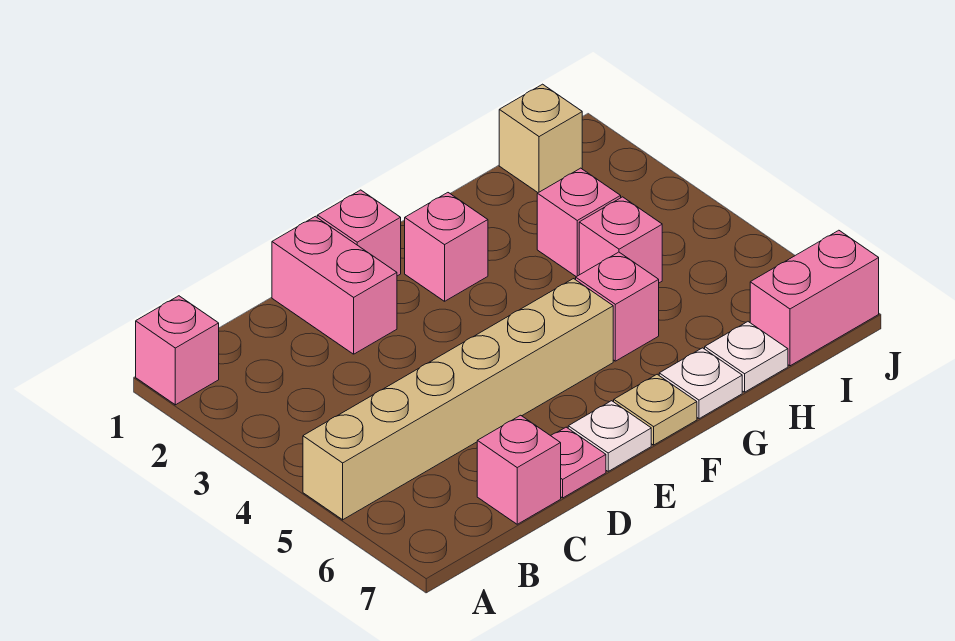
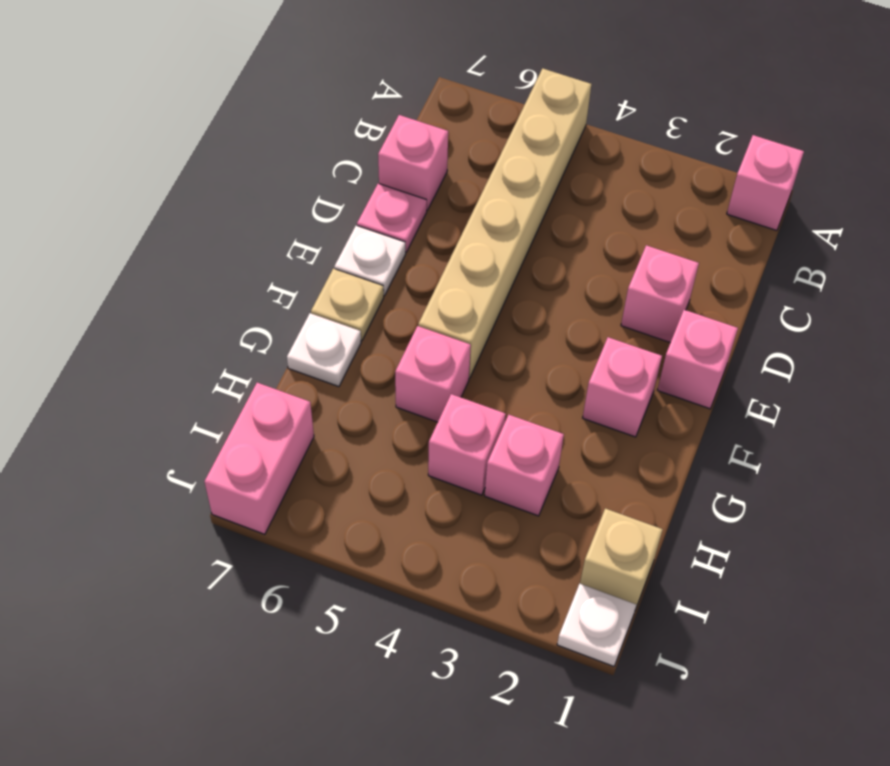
pink 1x2 brick [272,216,397,354] -> pink 1x1 brick [621,245,699,343]
white 1x1 plate [705,322,788,392] -> white 1x1 plate moved to [557,584,636,666]

